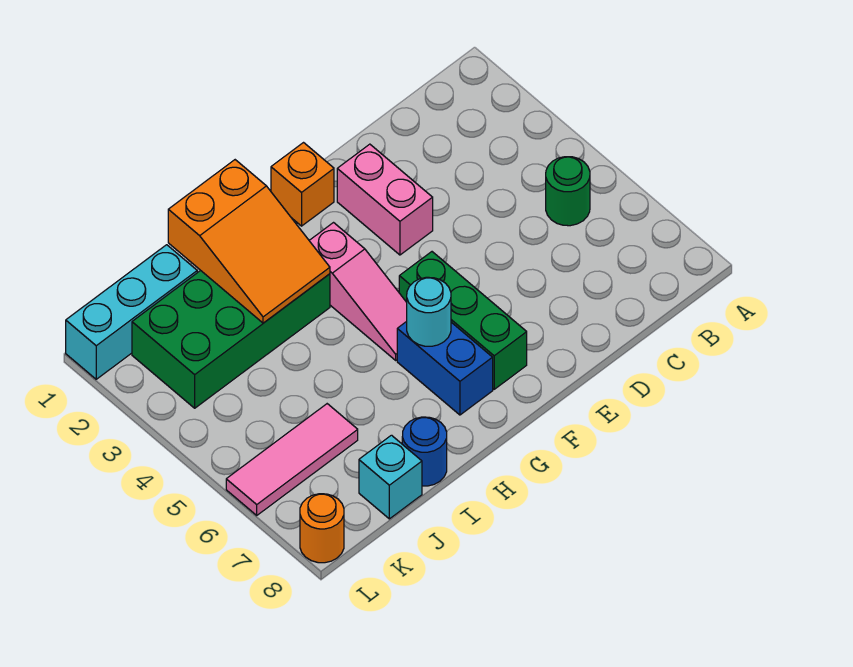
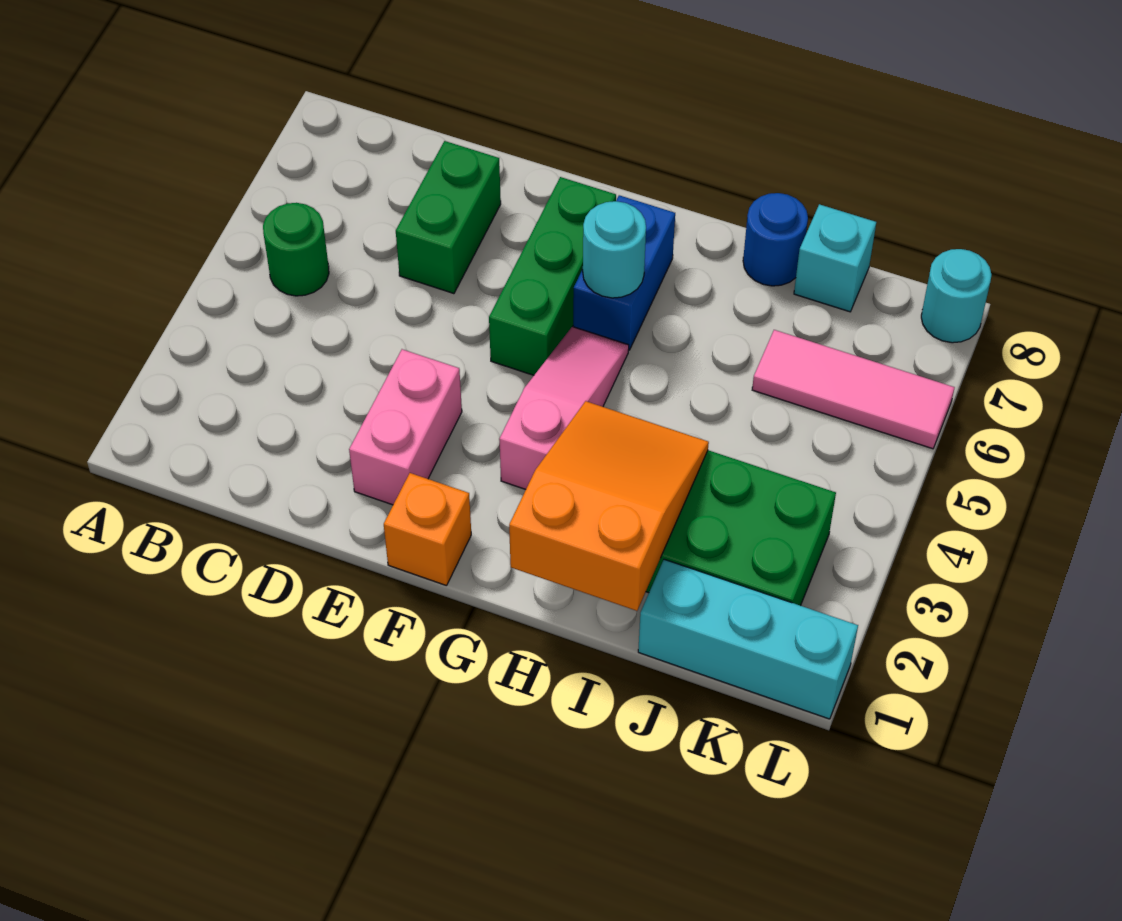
none -> green 1x2 brick [396,141,501,294]
orange 1x1 round brick [300,494,344,563] -> cyan 1x1 round brick [921,249,992,343]

